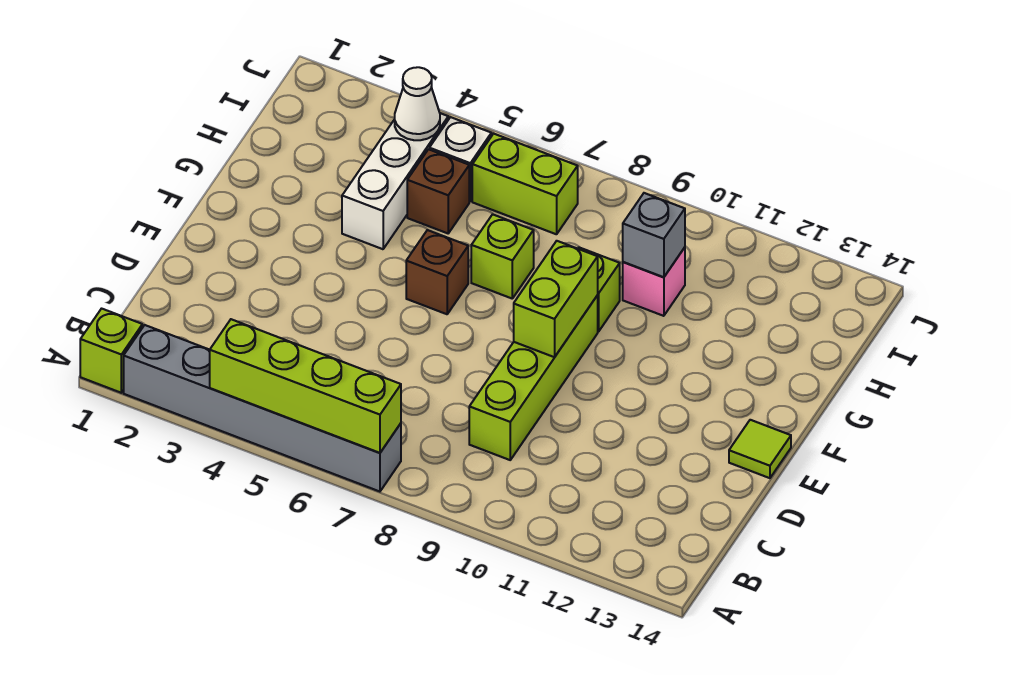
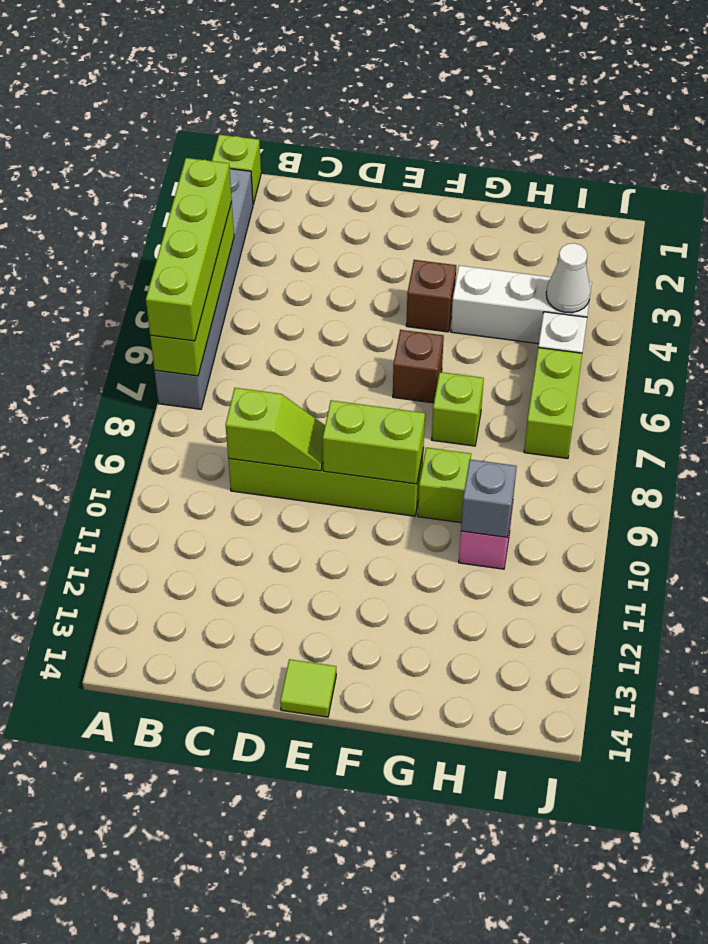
none -> lime 1x4 brick [146,158,232,341]
none -> lime 1x2 slope [226,388,325,471]
brown 1x1 brick [407,149,469,233] -> brown 1x1 brick moved to [406,260,456,332]

